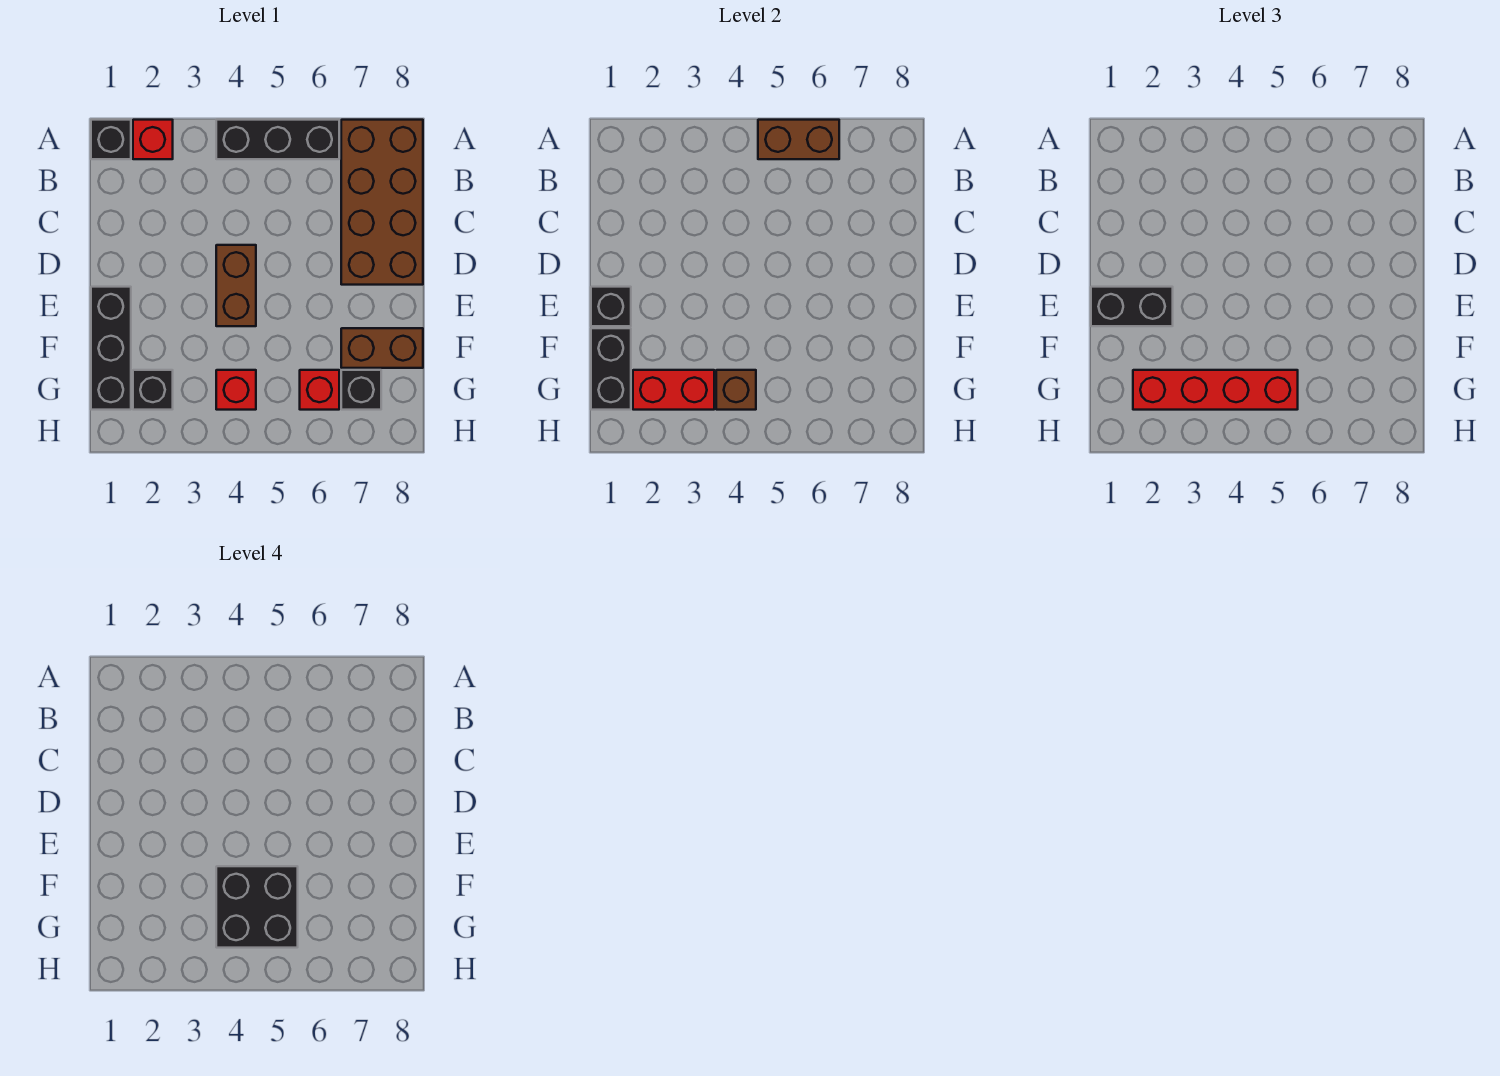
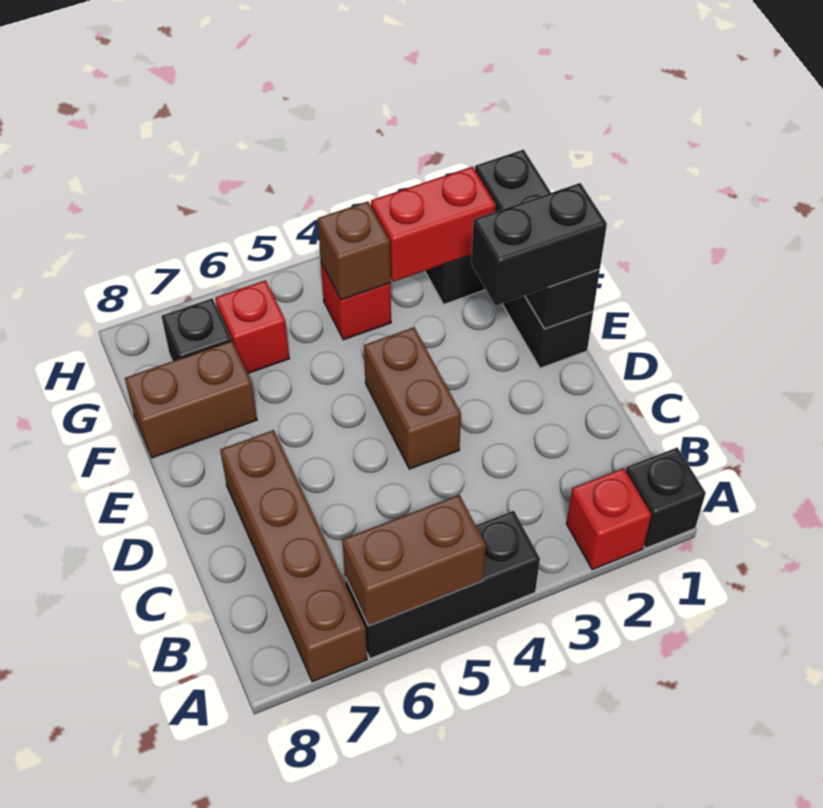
brown 2x4 brick [341,120,423,285] -> brown 1x4 brick [220,430,367,682]
black 2x2 brick [216,866,298,948] -> none
red 1x4 brick [1133,370,1298,410] -> none

